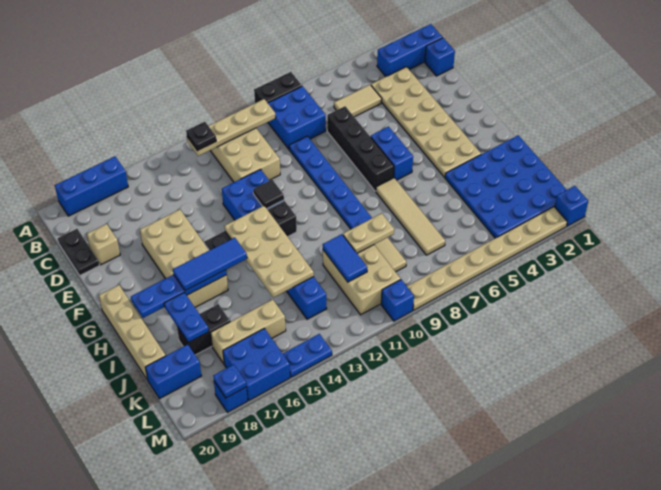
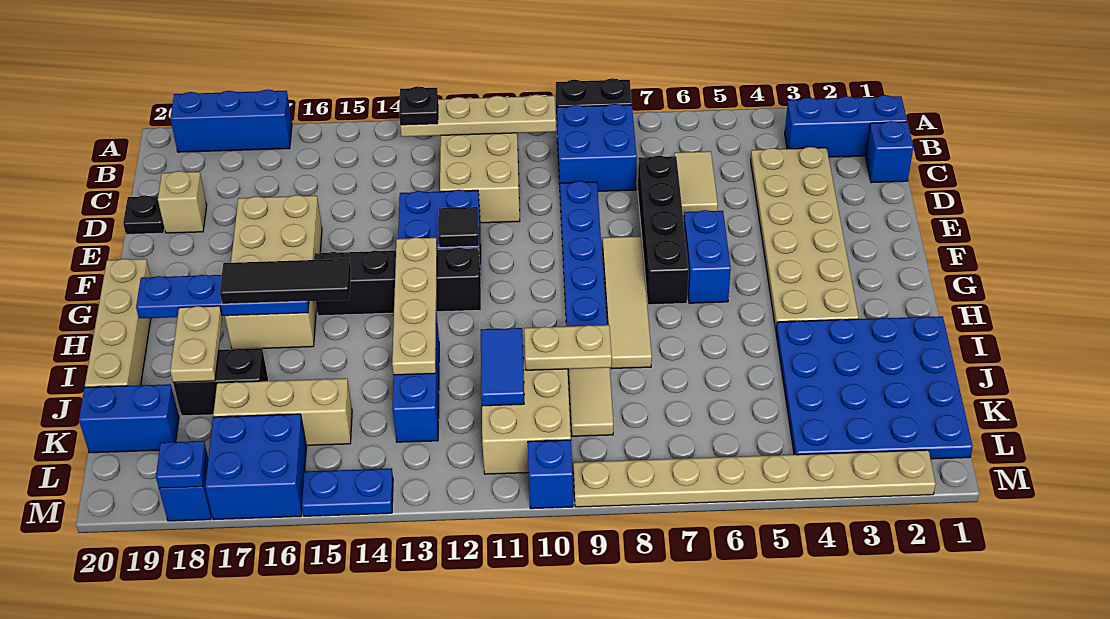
tan 1x2 tile [334,85,382,117] -> tan 1x2 tile turned to [674,151,718,216]
black 1x2 plate [58,229,99,275] -> black 1x1 plate [123,195,164,234]
tan 2x4 plate [224,206,314,298] -> tan 1x4 plate [392,237,437,375]
tan 1x4 tile [376,178,445,255] -> tan 1x4 tile moved to [603,236,652,369]
blue 1x3 tile [173,238,247,291] -> black 1x3 tile [220,259,351,304]
blue 1x2 plate [164,293,209,343] -> tan 1x2 plate [170,306,222,382]
blue 1x1 brick [555,186,588,226] -> none

